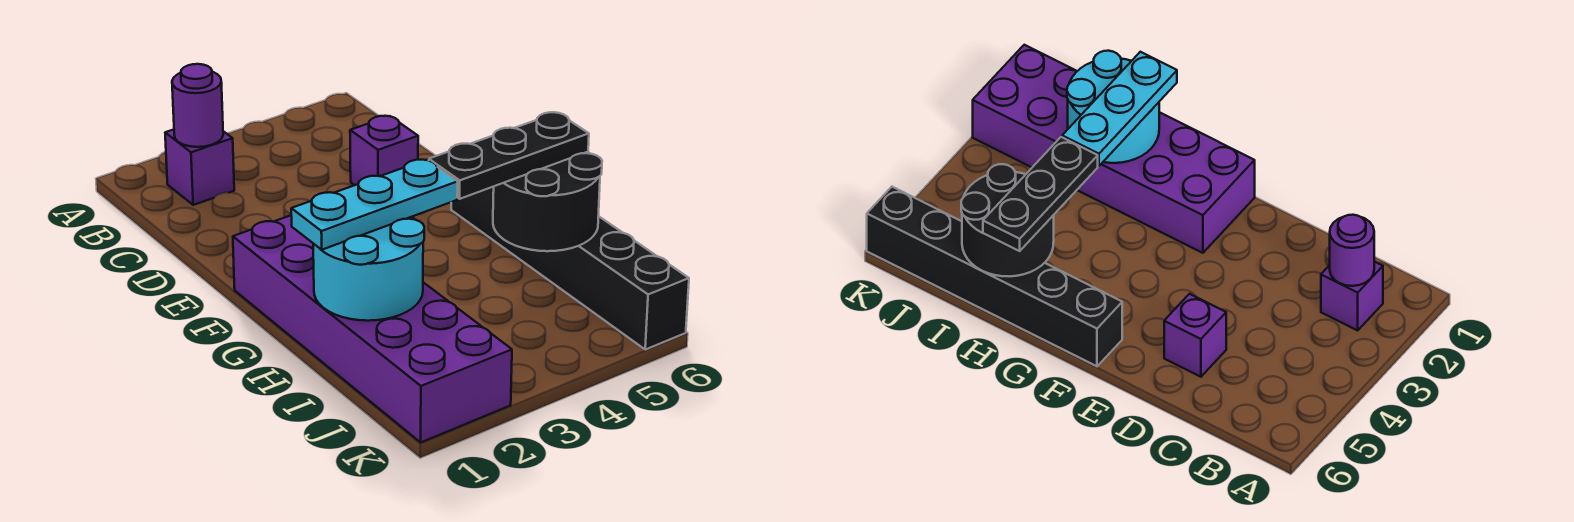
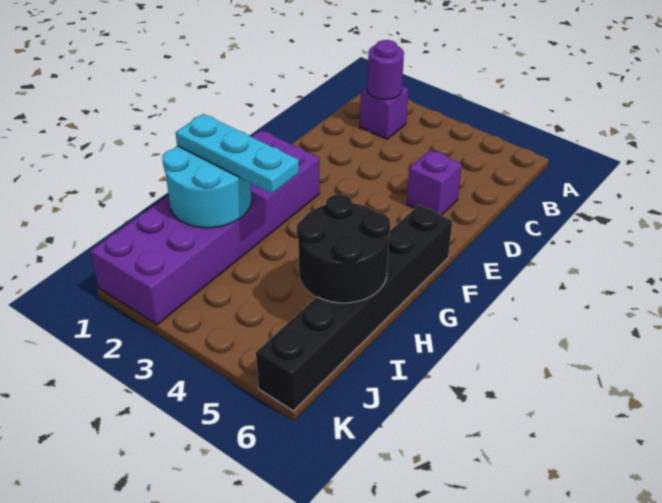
black 1x3 plate [429,112,589,199] -> none

